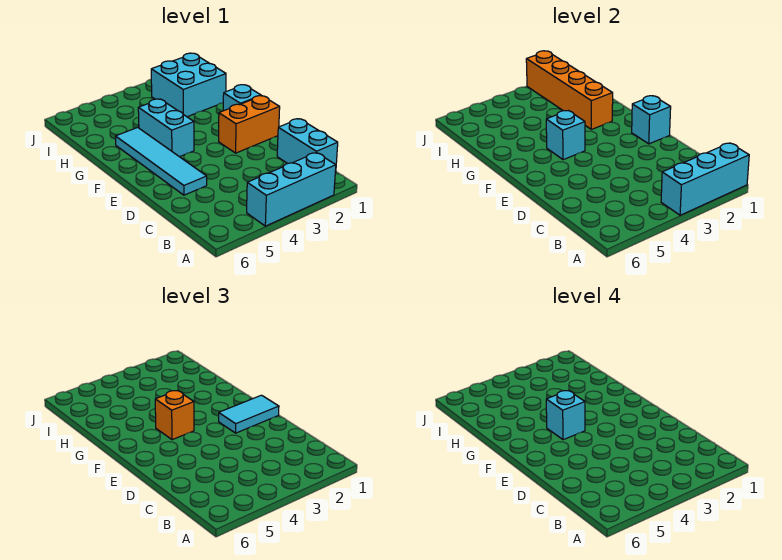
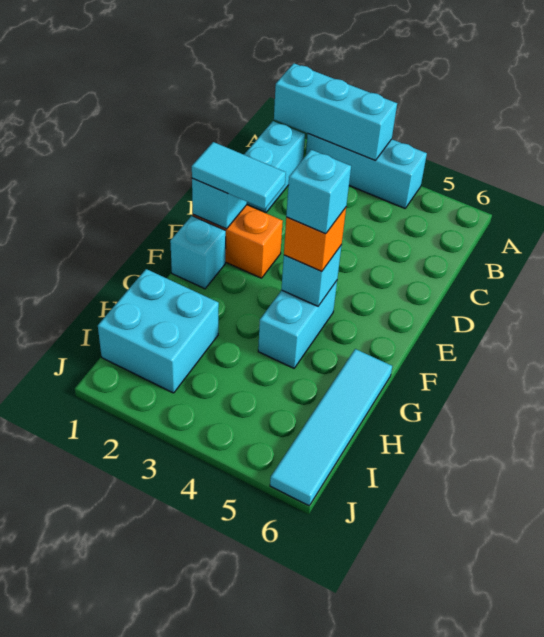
cyan 1x4 tile [116,127,207,195] -> cyan 1x4 tile moved to [270,349,392,506]
orange 1x4 brick [526,51,613,129] -> none

